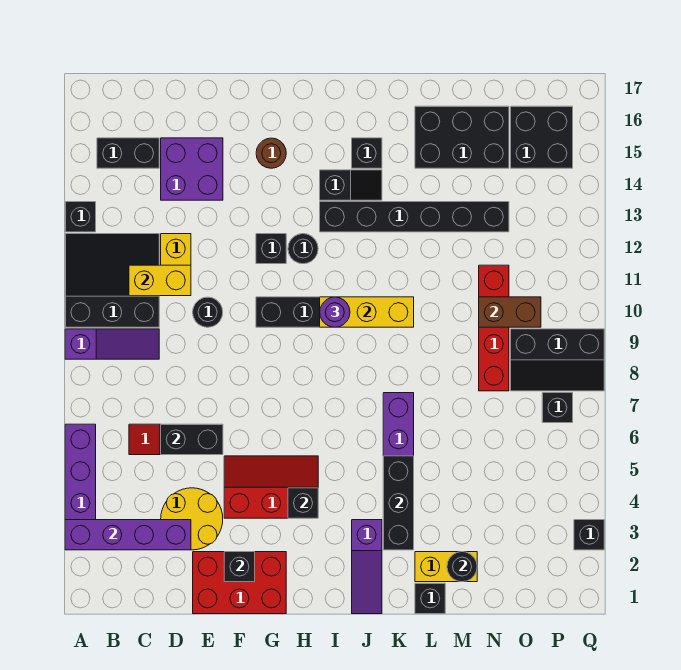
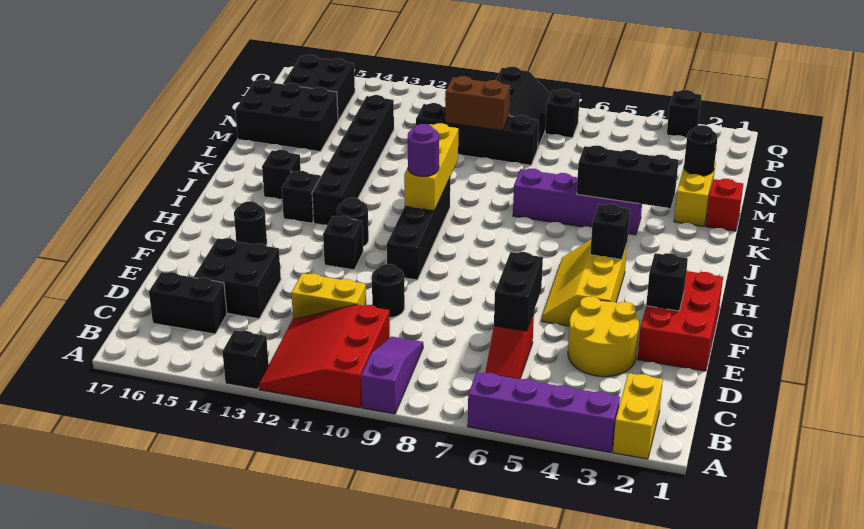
purple 1x4 brick [65,520,191,550] -> none
black 3x3 slope [65,234,159,327] -> red 3x3 slope [259,304,390,408]
black 1x2 brick [97,138,159,168] -> black 1x2 brick turned to [149,272,227,334]
yellow 1x2 brick [129,265,191,296] -> yellow 1x2 brick moved to [613,373,663,459]
purple 2x2 brick [161,138,223,200] -> black 2x2 brick [194,238,281,319]
red 2x3 slope [224,456,318,518] -> yellow 2x3 slope [542,240,627,326]
brown 1x1 round brick [256,138,286,168] -> black 1x1 round brick [234,201,267,245]
purple 1x3 slope [352,520,382,614] -> none
black 1x1 brick [415,583,445,614] -> red 1x1 brick [706,179,743,231]
black 2x3 brick [415,106,509,168] -> black 2x3 brick turned to [235,79,338,152]
red 1x4 brick [479,265,509,391] -> black 1x4 brick [416,103,539,165]
brown 1x2 brick [479,297,541,327] -> brown 1x2 brick turned to [445,76,510,131]

